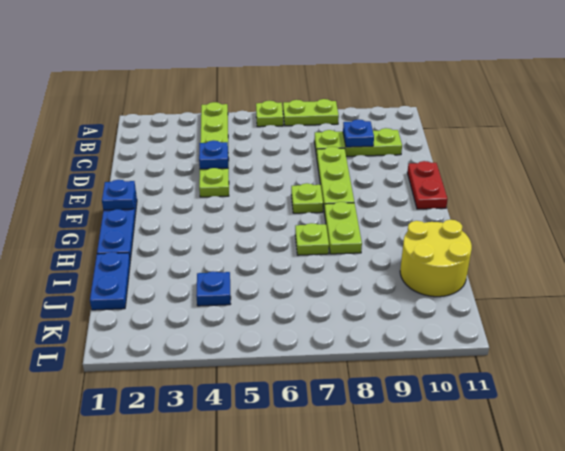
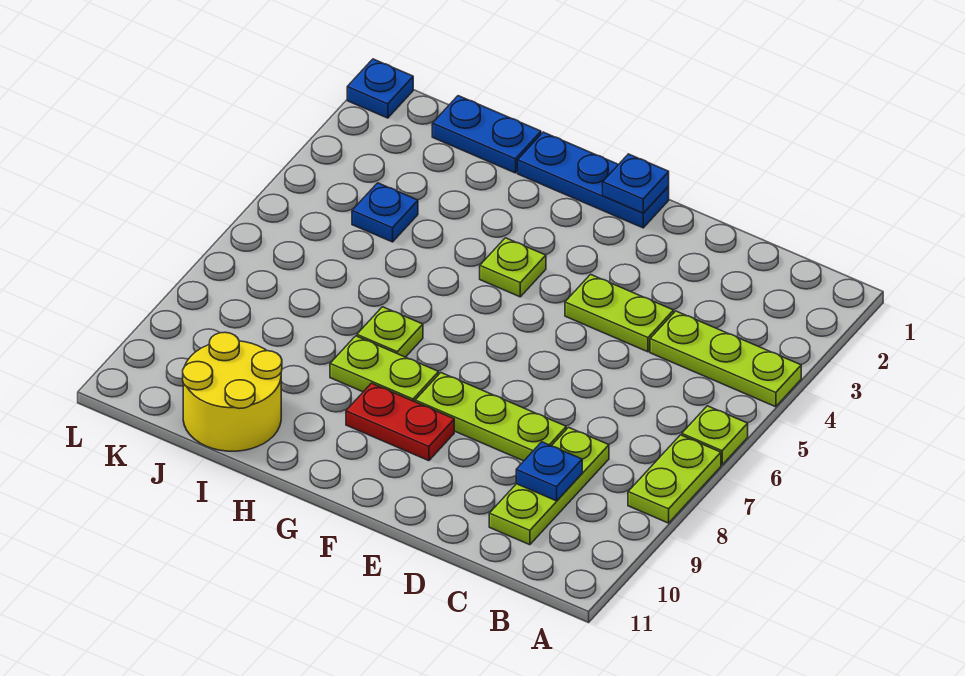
blue 1x1 plate [199,140,228,169] -> blue 1x1 plate moved to [347,59,413,118]
red 1x2 plate [407,161,448,209] -> red 1x2 plate moved to [346,383,454,461]
lime 1x1 plate [291,183,323,213] -> lime 1x1 plate moved to [480,238,546,297]

